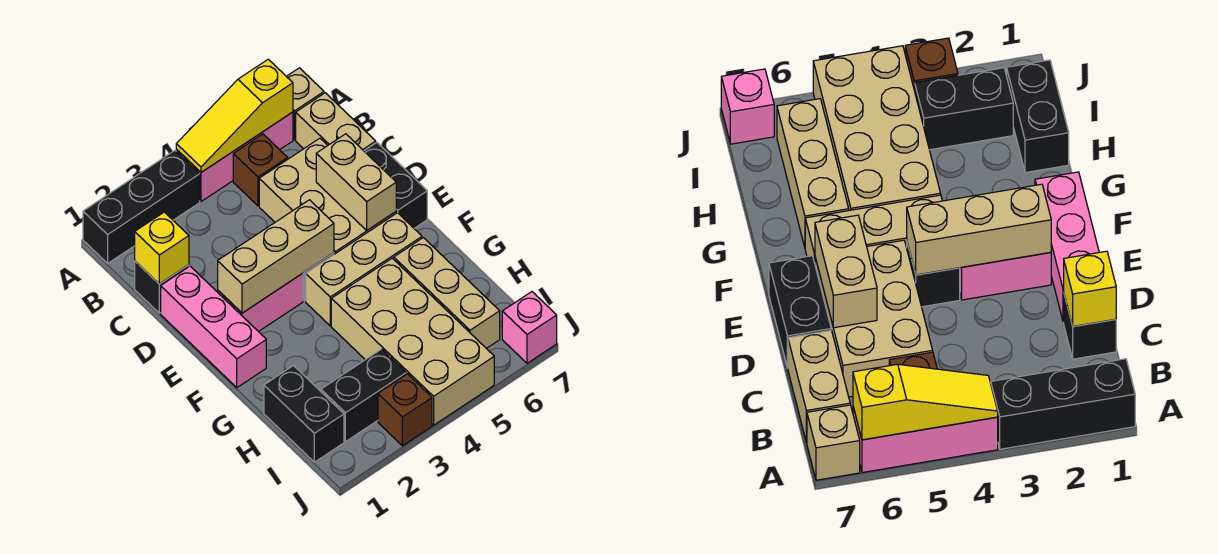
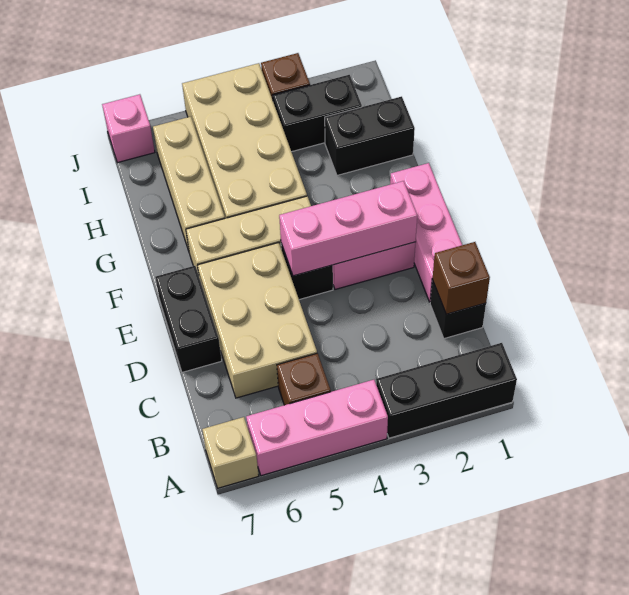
yellow 1x3 slope [176,59,293,172] -> none
tan 1x2 brick [296,93,376,151] -> none
yellow 1x1 brick [135,212,189,284] -> brown 1x1 brick [432,242,490,314]
tan 1x2 brick [316,134,396,230] -> none
tan 1x3 brick [218,200,334,313] -> pink 1x3 brick [279,181,417,276]
black 1x2 brick [264,366,344,462] -> black 1x2 brick turned to [325,96,415,175]

